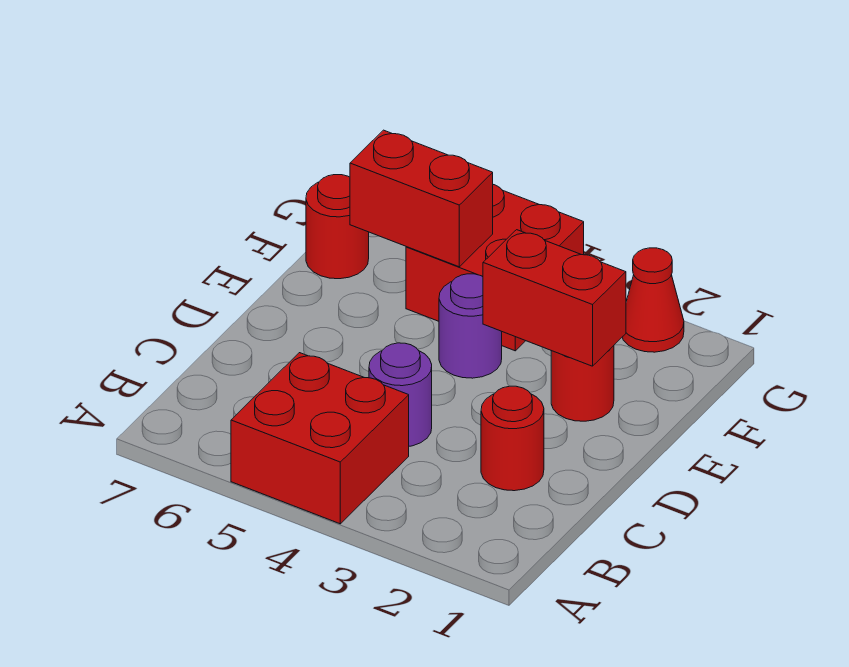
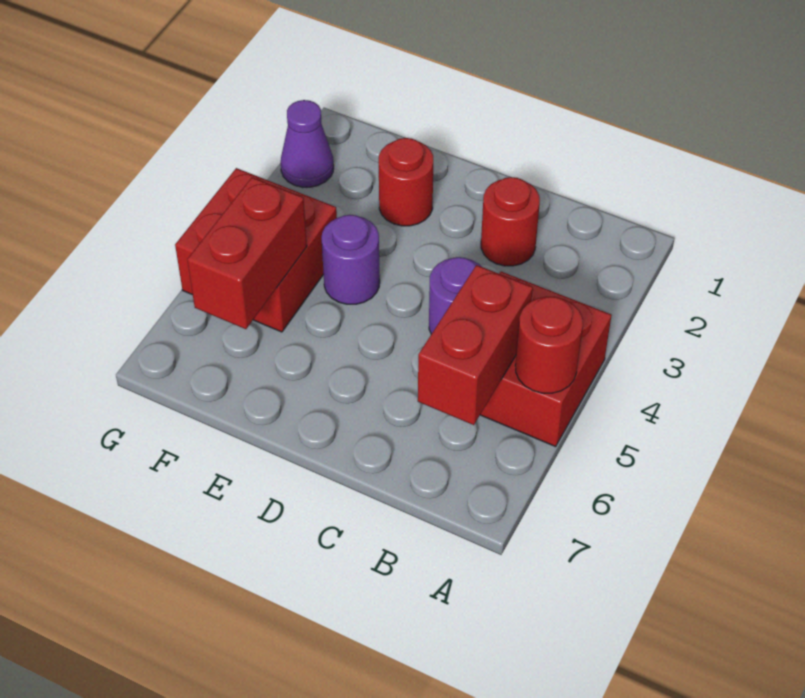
red 1x2 brick [483,230,626,366] -> red 1x2 brick moved to [418,265,533,425]
red 1x1 round brick [306,175,369,279] -> red 1x1 round brick moved to [515,297,583,393]
red 1x1 cone [622,248,684,352] -> purple 1x1 cone [281,100,334,187]

